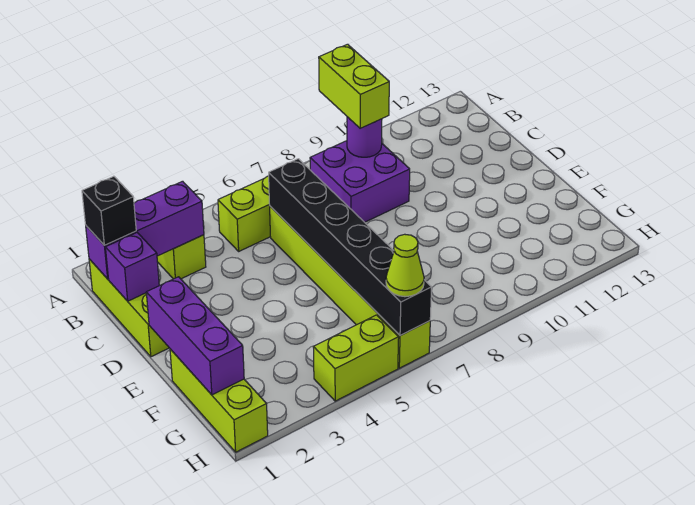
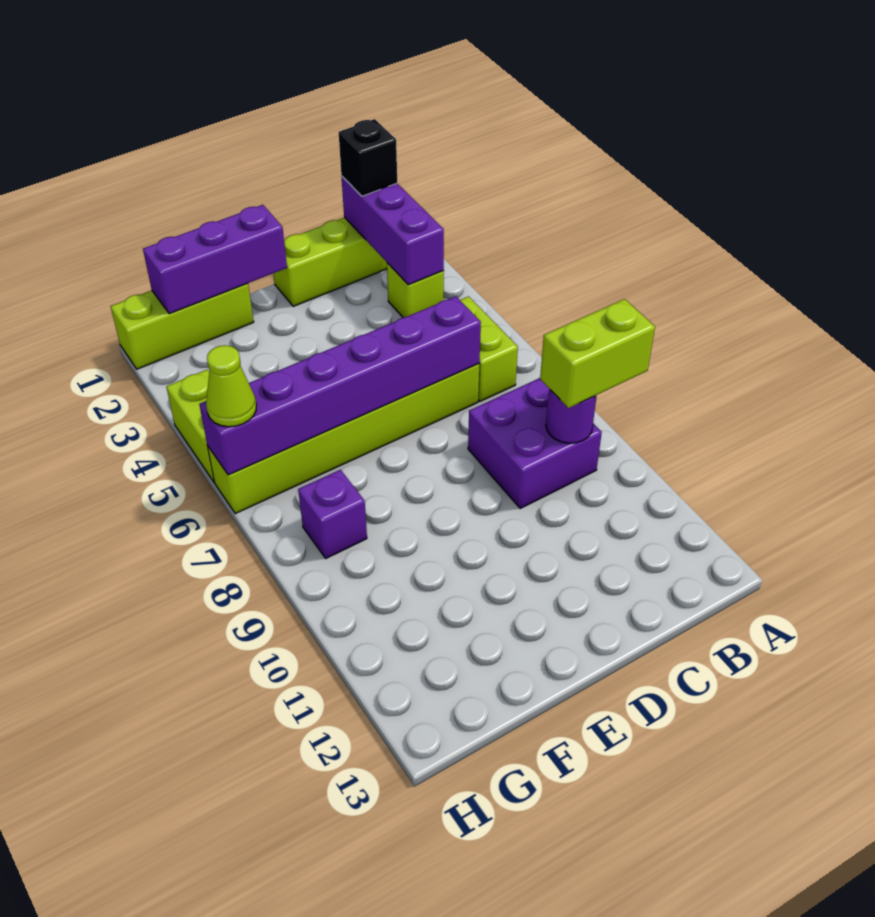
purple 1x1 brick [105,233,159,301] -> purple 1x1 brick moved to [298,470,367,558]
black 1x6 brick [269,159,432,336] -> purple 1x6 brick [199,296,481,475]

